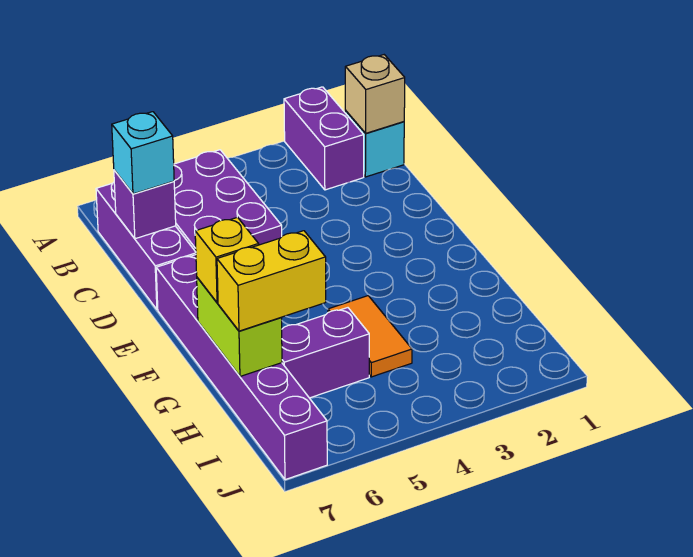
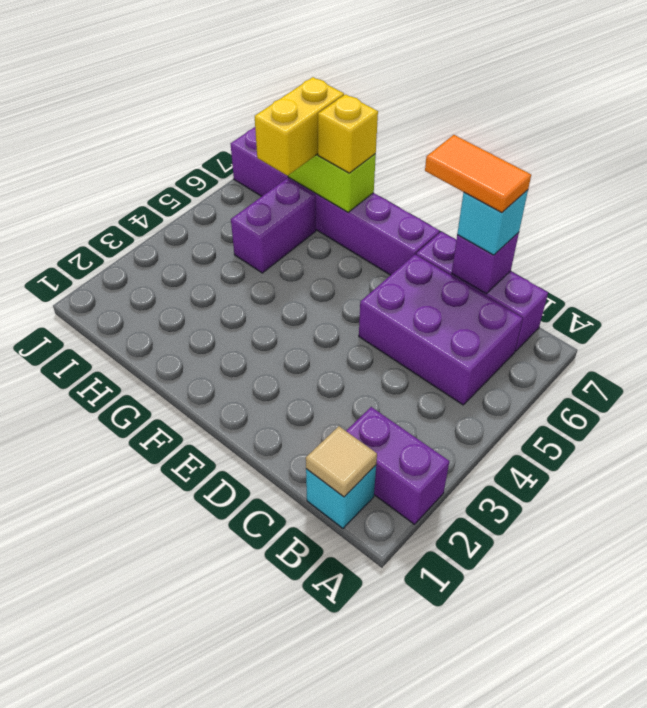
tan 1x1 brick [345,55,405,133] -> tan 1x1 tile [306,426,377,497]
orange 1x2 tile [328,296,412,377] -> orange 1x2 tile moved to [425,135,531,213]

